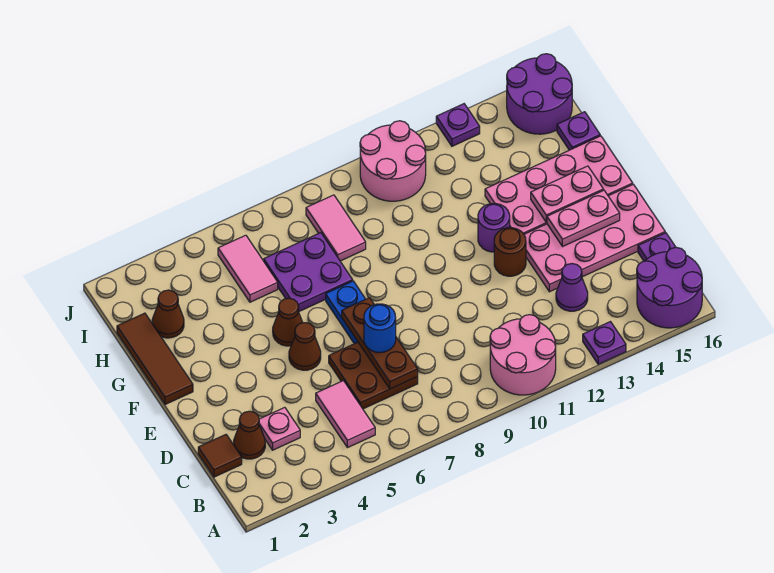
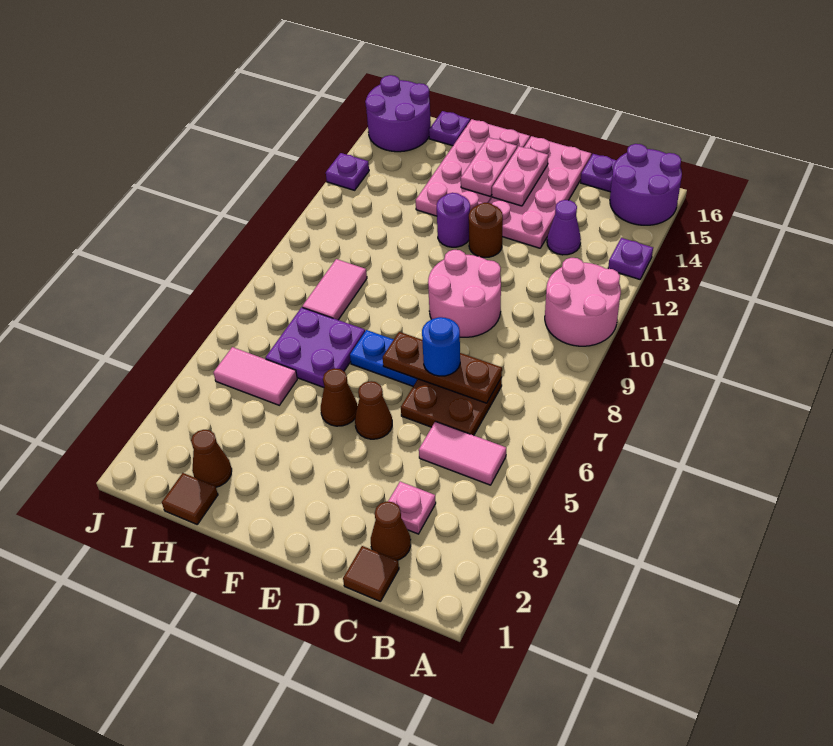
brown 1x3 tile [117,313,193,404] -> brown 1x1 tile [162,473,218,524]
pink 1x2 tile [306,195,366,261] -> pink 1x2 tile turned to [302,259,367,320]
pink 2x2 round brick [360,121,426,201] -> pink 2x2 round brick moved to [428,250,501,337]

